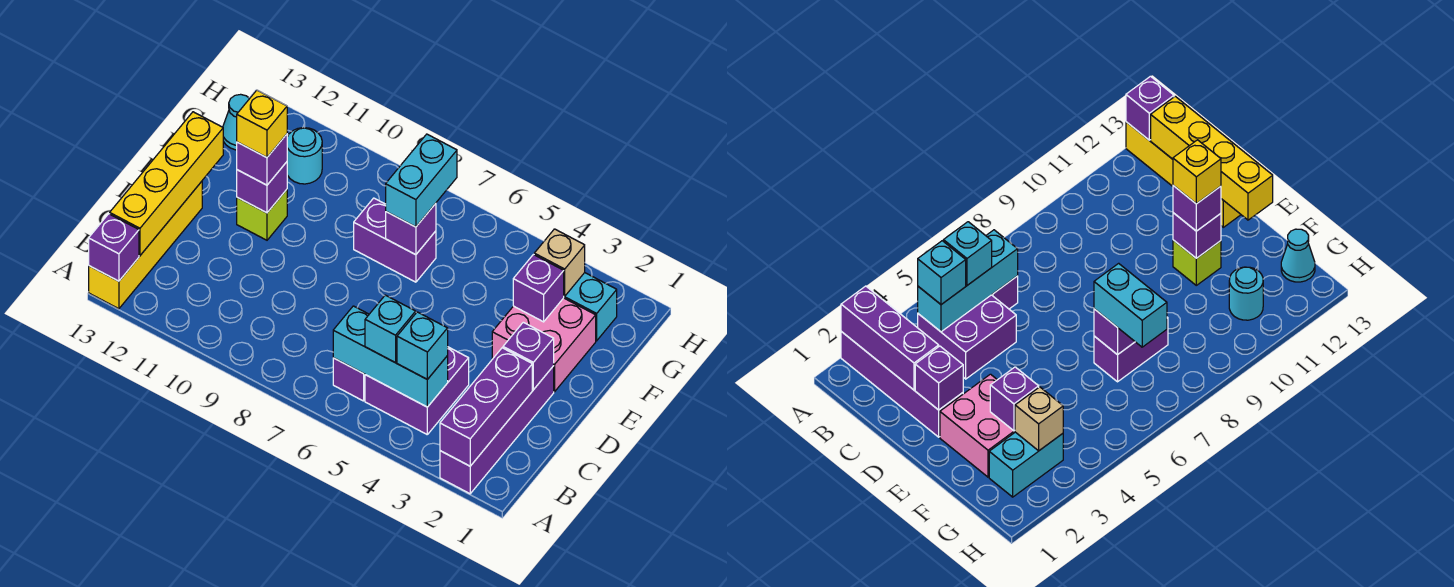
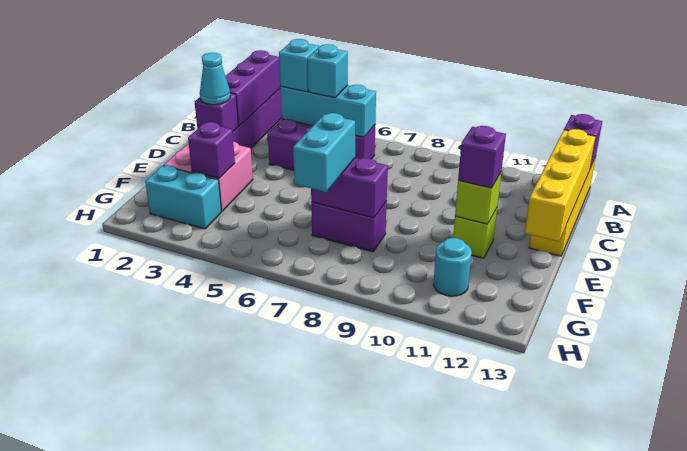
purple 1x1 brick [237,162,287,213] -> lime 1x1 brick [455,173,501,224]
yellow 1x1 brick [237,90,287,157] -> none
purple 1x1 brick [386,203,436,255] -> purple 1x2 brick [311,158,388,218]
tan 1x1 brick [534,229,585,296] -> none
cyan 1x1 cone [223,94,249,150] -> cyan 1x1 cone moved to [200,53,230,105]

